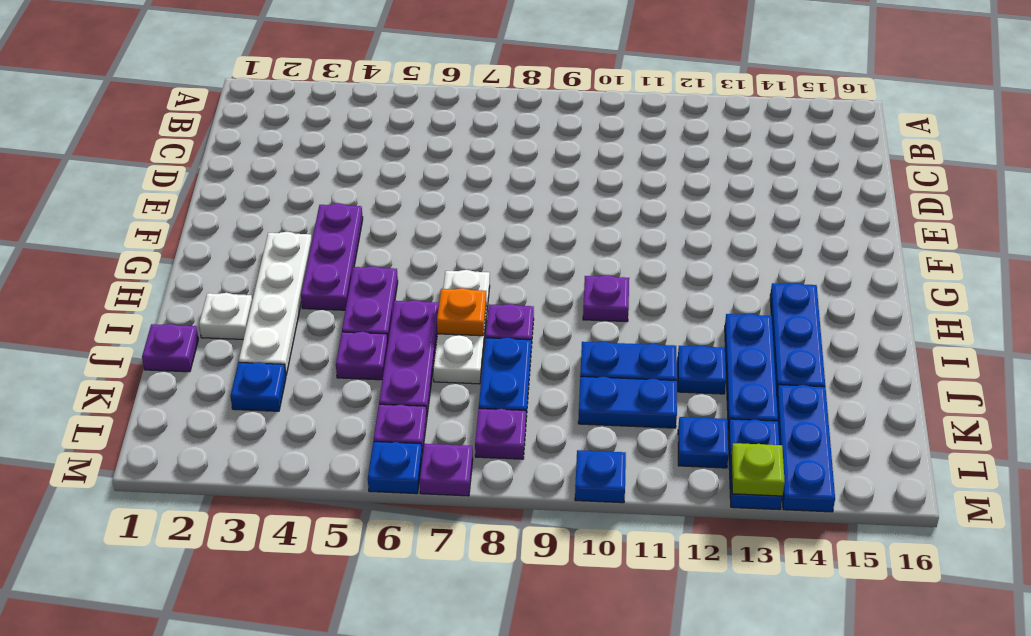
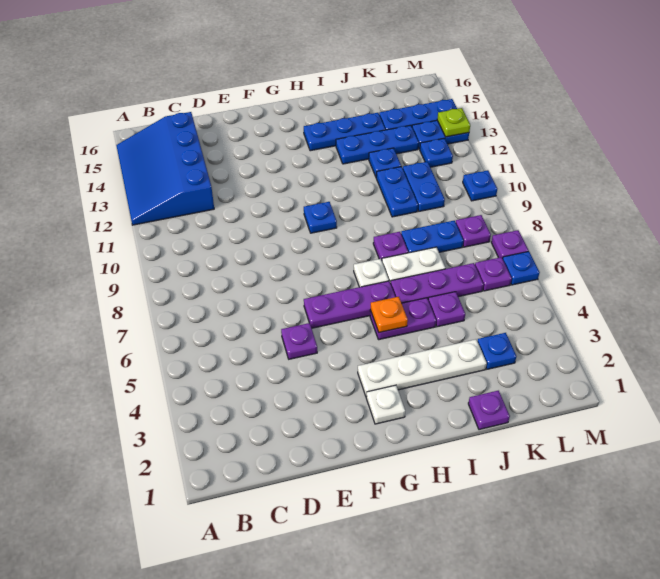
none -> blue 3x4 slope [116,112,214,225]
purple 1x3 plate [301,203,363,310] -> purple 1x3 plate moved to [304,281,395,328]
none -> blue 1x1 plate [304,202,337,233]
purple 1x1 plate [583,275,629,322] -> purple 1x1 plate moved to [281,323,317,359]
white 1x1 plate [199,293,252,339] -> white 1x1 plate moved to [366,385,405,424]
orange 1x1 plate [437,288,486,336] -> orange 1x1 plate moved to [371,297,408,333]

